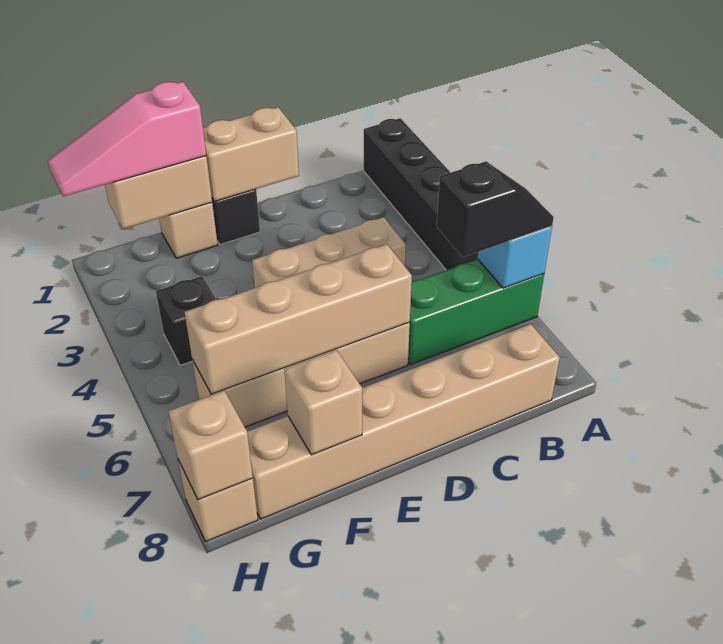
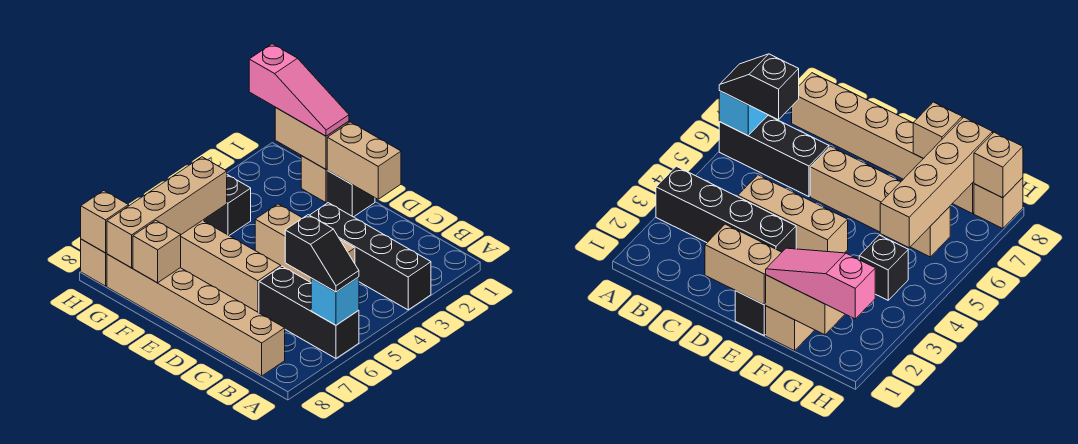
black 1x4 brick [364,118,478,270] -> black 1x4 brick turned to [310,203,431,310]
green 1x3 brick [408,259,544,365] -> black 1x3 brick [259,266,359,358]
tan 1x4 brick [185,244,412,394] -> tan 1x4 brick turned to [107,157,227,268]
pink 1x3 slope [48,82,206,196] -> pink 1x3 slope turned to [249,44,349,136]

